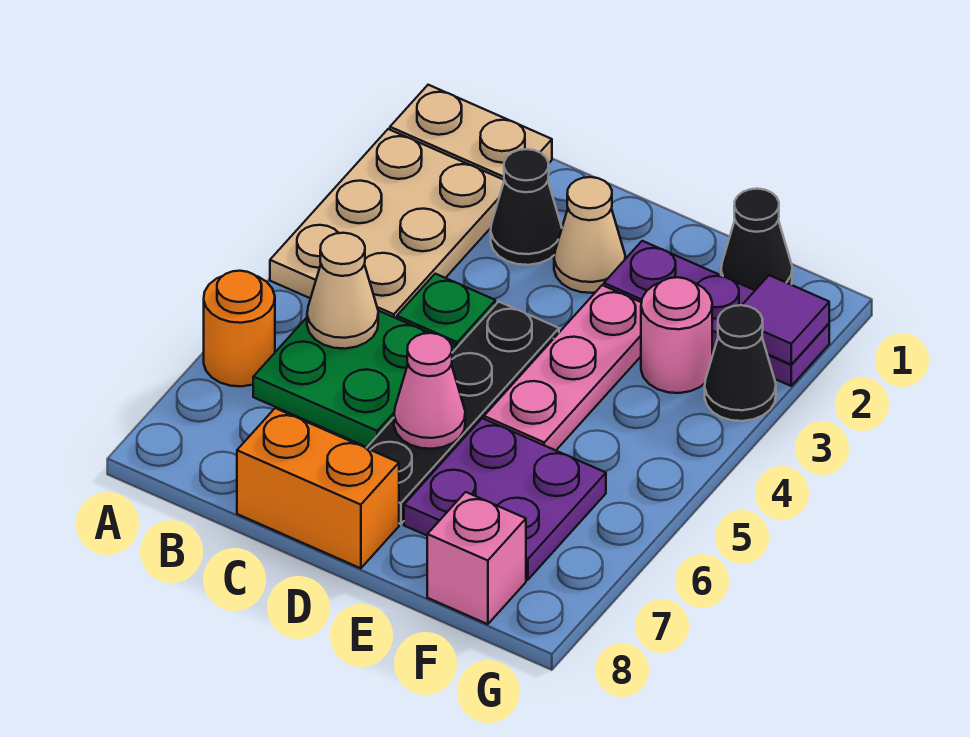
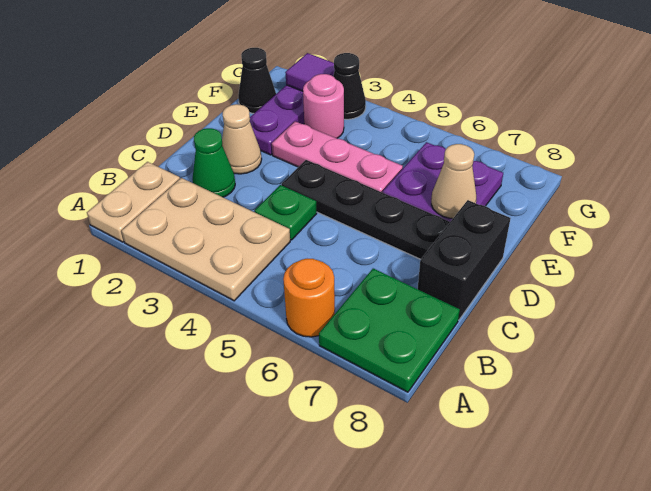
green 2x2 plate [253,311,455,447] -> green 2x2 plate moved to [319,269,460,392]
tan 1x1 cone [307,233,378,349] -> tan 1x1 cone moved to [431,144,476,219]
black 1x1 cone [491,149,562,265] -> green 1x1 cone [192,128,235,197]
orange 1x2 brick [237,408,399,568] -> black 1x2 brick [418,200,510,320]
pink 1x1 cone [394,333,465,449] -> none
pink 1x1 brick [427,492,526,624] -> none

